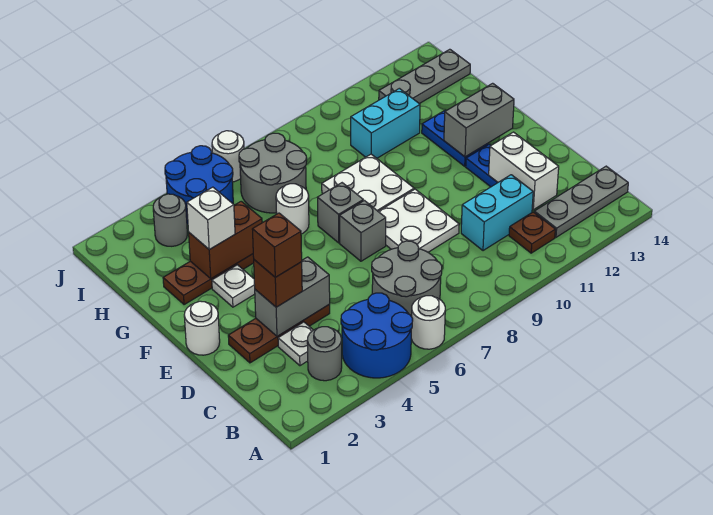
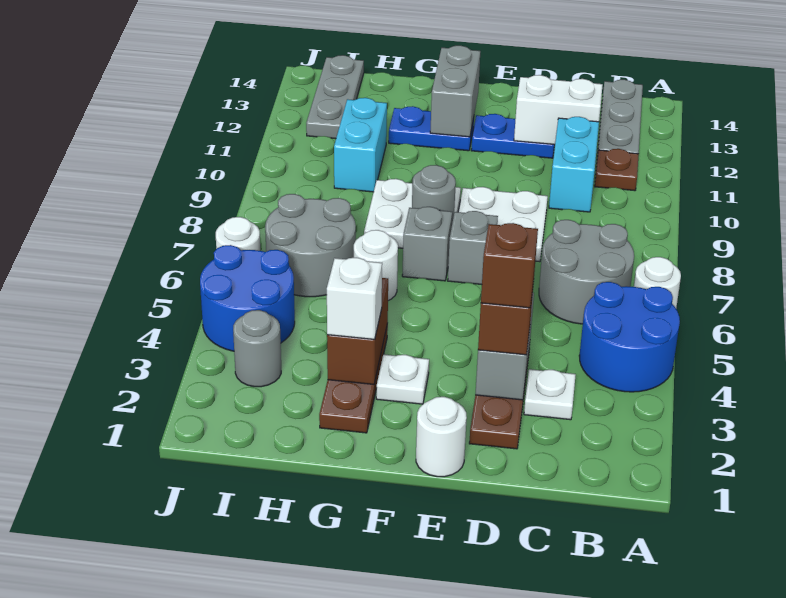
grey 1x1 round brick [307,327,342,381] -> grey 1x1 round brick moved to [412,165,456,223]

